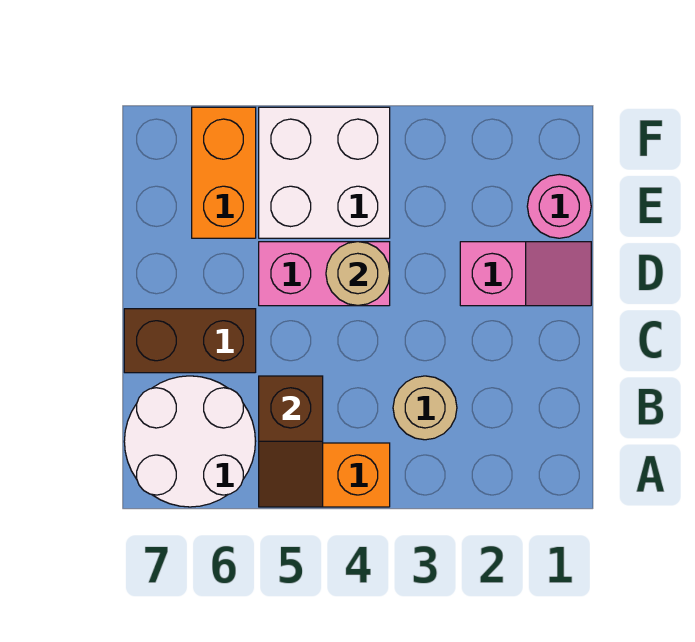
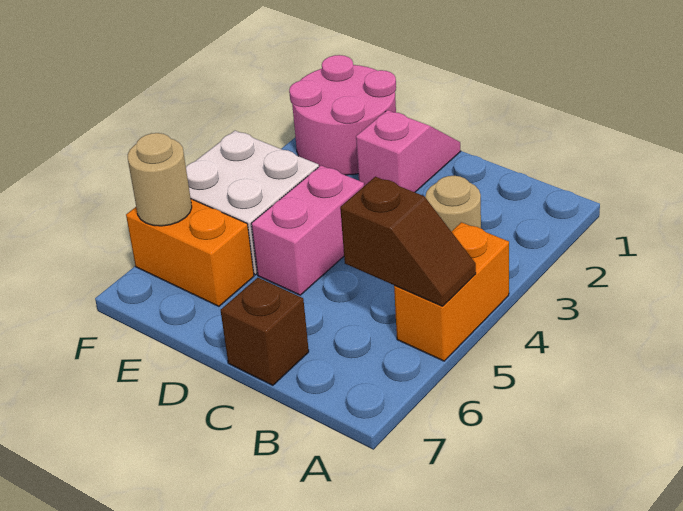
white 2x2 round brick [124,376,256,507] -> none
brown 1x2 brick [124,309,256,373] -> brown 1x1 brick [221,278,309,385]
tan 1x1 round brick [326,242,390,306] -> tan 1x1 round brick moved to [128,133,192,226]
pink 1x1 round brick [527,174,591,238] -> pink 2x2 round brick [289,55,396,175]

